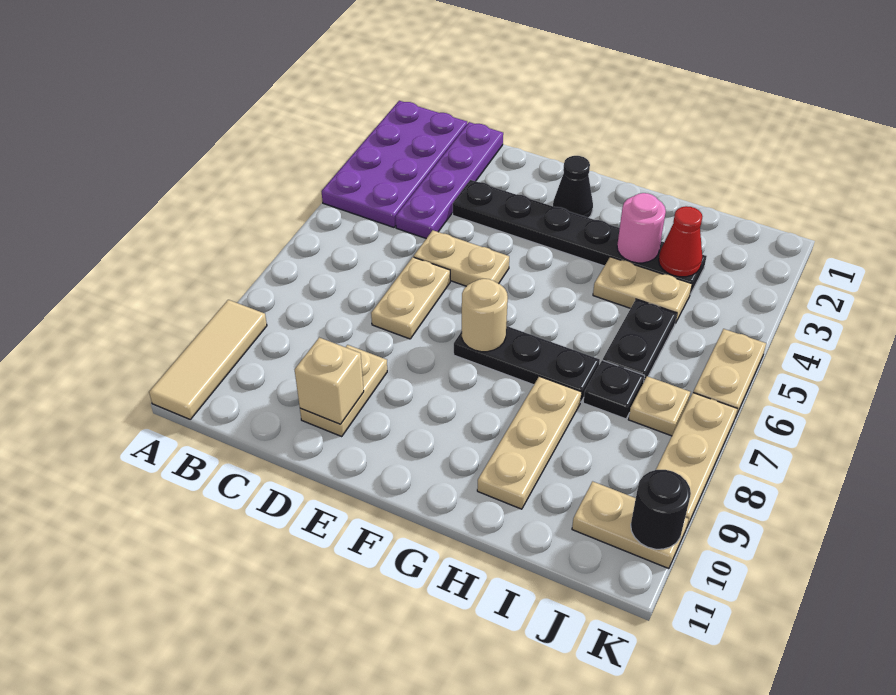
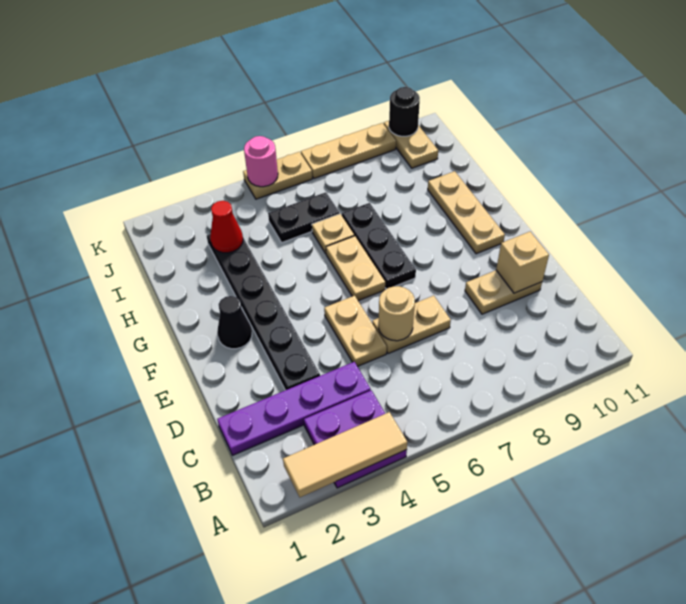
purple 2x4 plate [322,101,467,227] -> purple 2x2 plate [304,390,407,488]
tan 1x3 tile [149,300,267,419] -> tan 1x3 tile moved to [283,412,407,497]
tan 1x1 round brick [461,279,508,352] -> tan 1x1 round brick moved to [379,286,415,341]
pink 1x1 round brick [617,193,666,263] -> pink 1x1 round brick moved to [244,136,278,187]
tan 1x2 plate [593,257,692,323] -> tan 1x2 plate moved to [326,236,385,301]
tan 1x3 plate [477,376,582,509] -> tan 1x3 plate turned to [428,171,505,254]
black 1x1 plate [583,360,645,419] -> none
tan 1x1 plate [628,376,690,436] -> tan 1x1 plate moved to [312,214,354,254]

